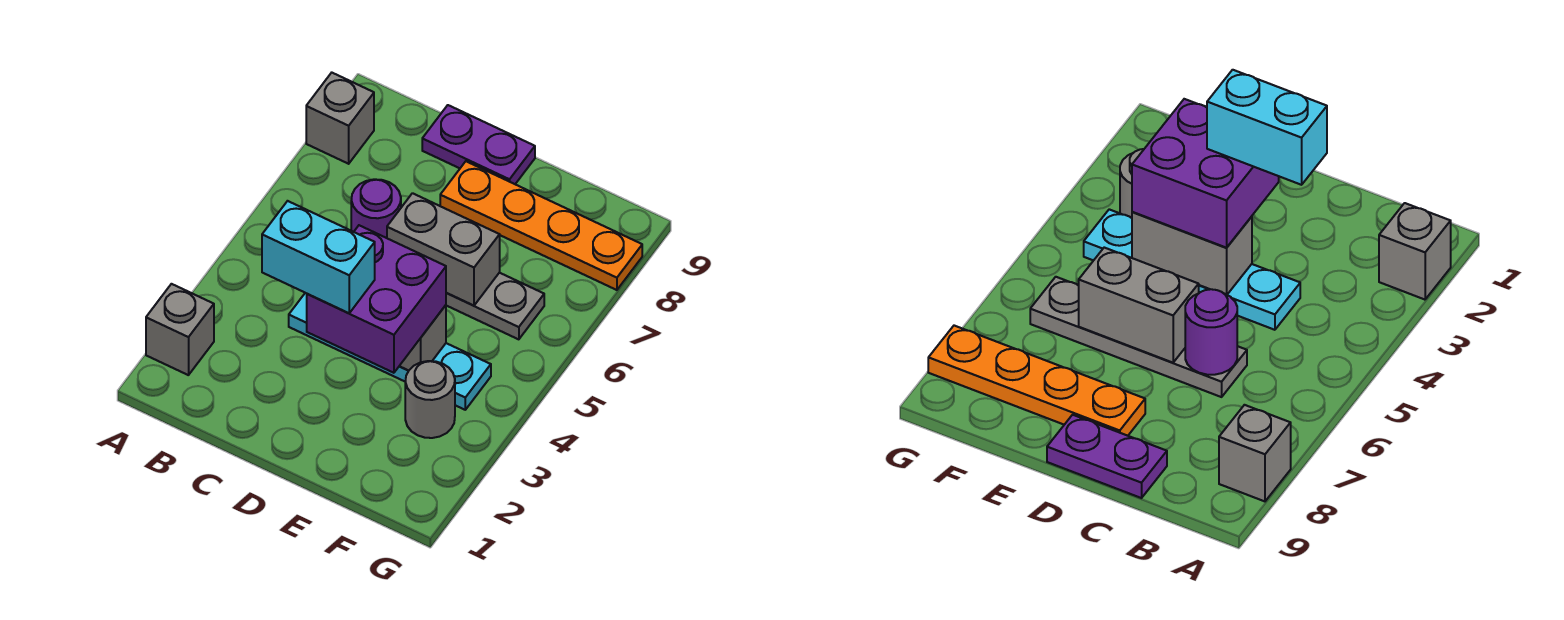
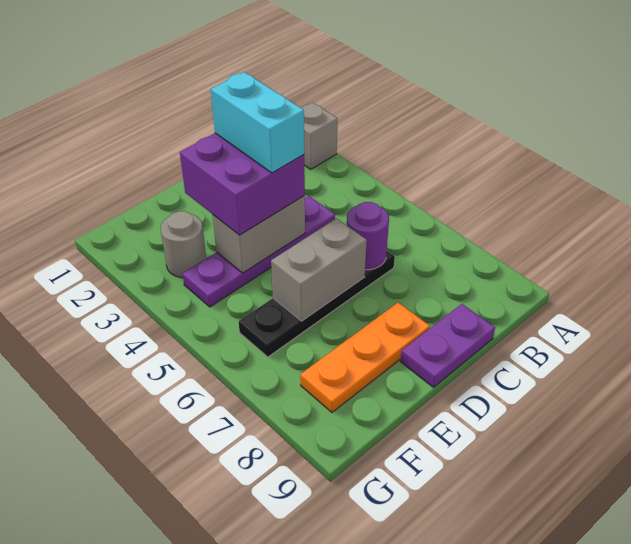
grey 1x1 brick [306,73,374,164] -> none
cyan 1x2 brick [262,201,375,313] -> cyan 1x2 brick turned to [211,72,304,173]
cyan 1x4 plate [289,293,491,410] -> purple 1x4 plate [183,196,335,307]
grey 1x4 plate [446,273,544,339] -> black 1x4 plate [239,251,395,357]
orange 1x4 plate [440,161,642,290] -> orange 1x3 plate [300,303,430,412]

